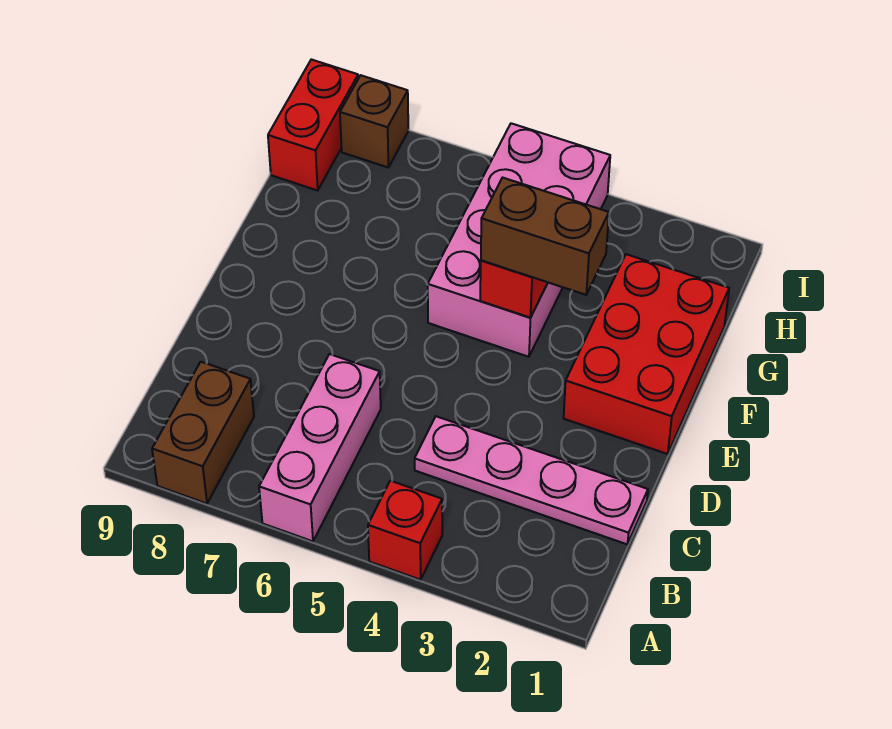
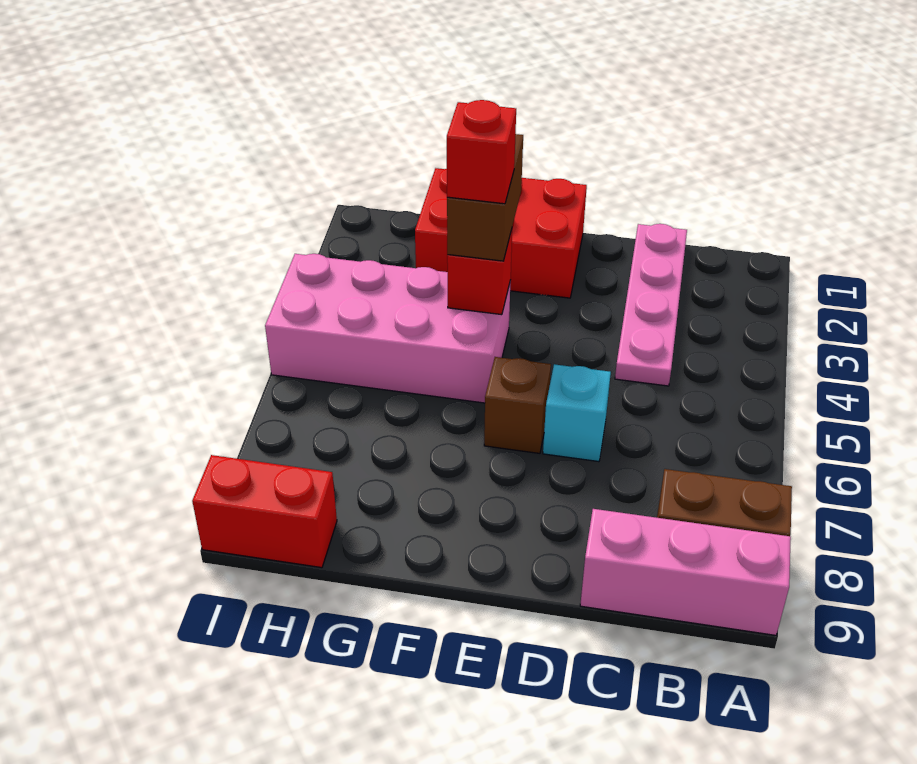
red 1x1 brick [368,481,442,580] -> red 1x1 brick moved to [447,100,516,204]
pink 1x3 brick [259,354,381,541] -> pink 1x3 brick moved to [580,509,791,635]
none -> cyan 1x1 brick [543,364,611,462]
brown 1x1 brick [340,75,408,168] -> brown 1x1 brick moved to [484,357,551,453]

